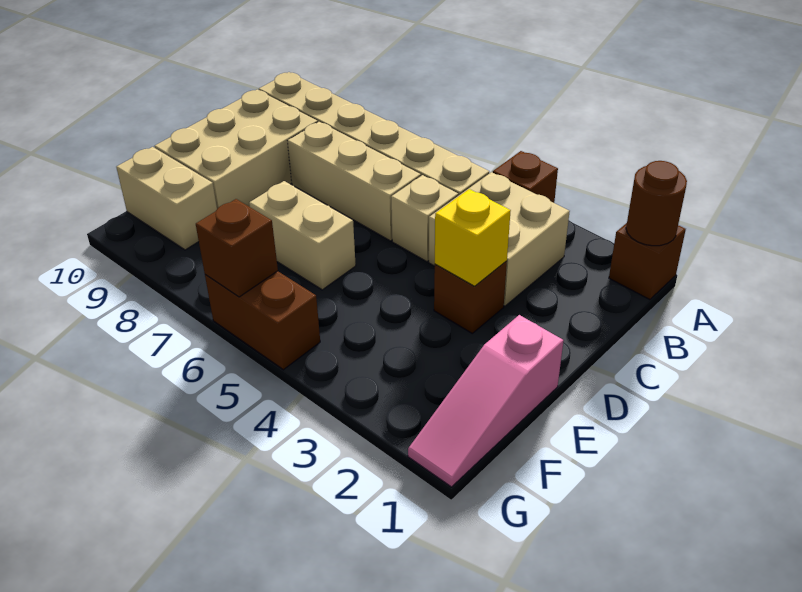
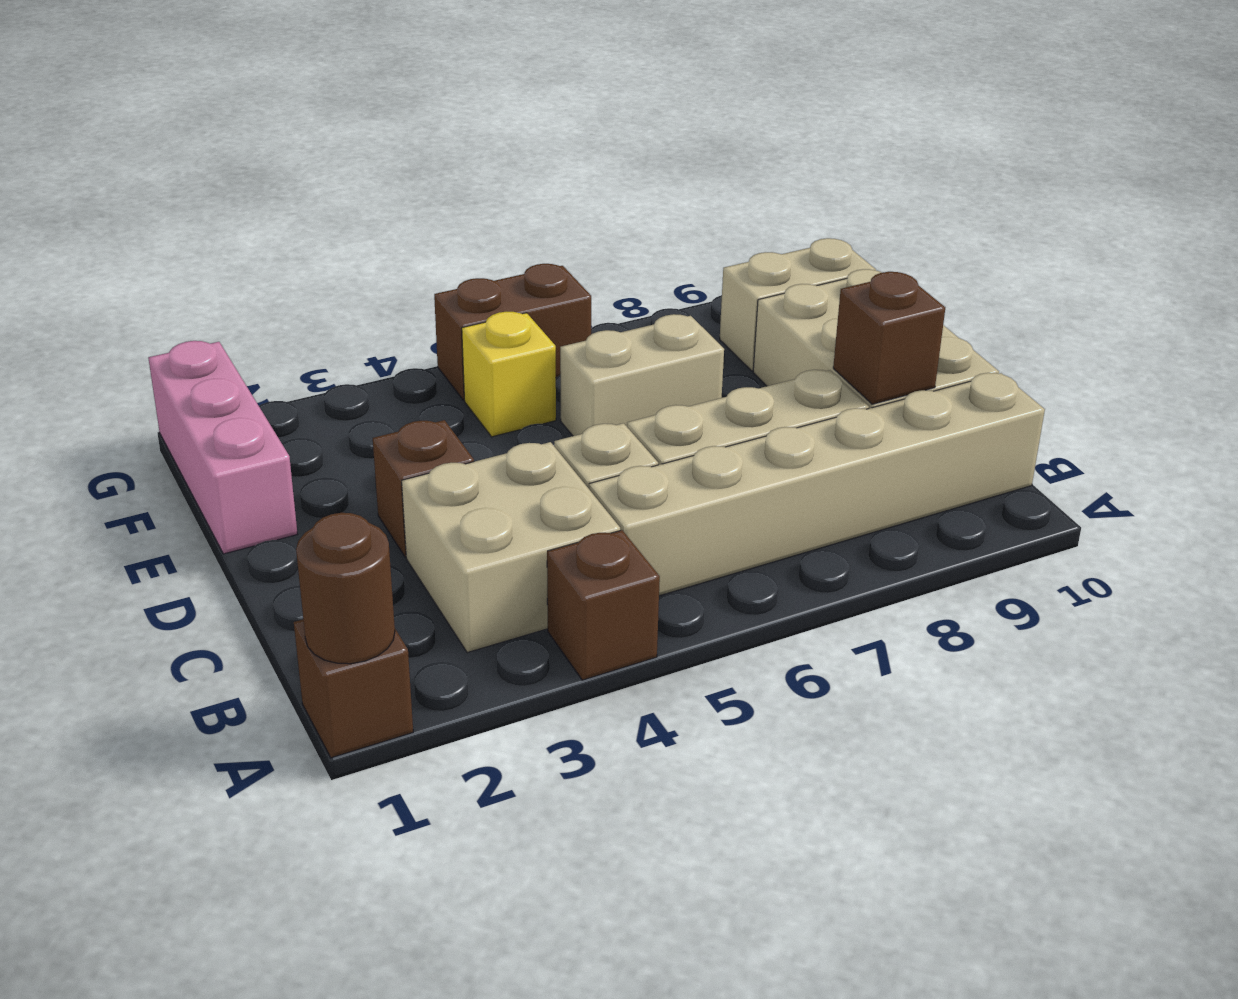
yellow 1x1 brick [435,189,511,286] -> yellow 1x1 brick moved to [462,312,556,437]
pink 1x3 slope [408,315,564,487] -> pink 1x3 brick [148,341,297,554]
brown 1x1 brick [196,199,278,297] -> brown 1x1 brick moved to [833,272,945,404]

